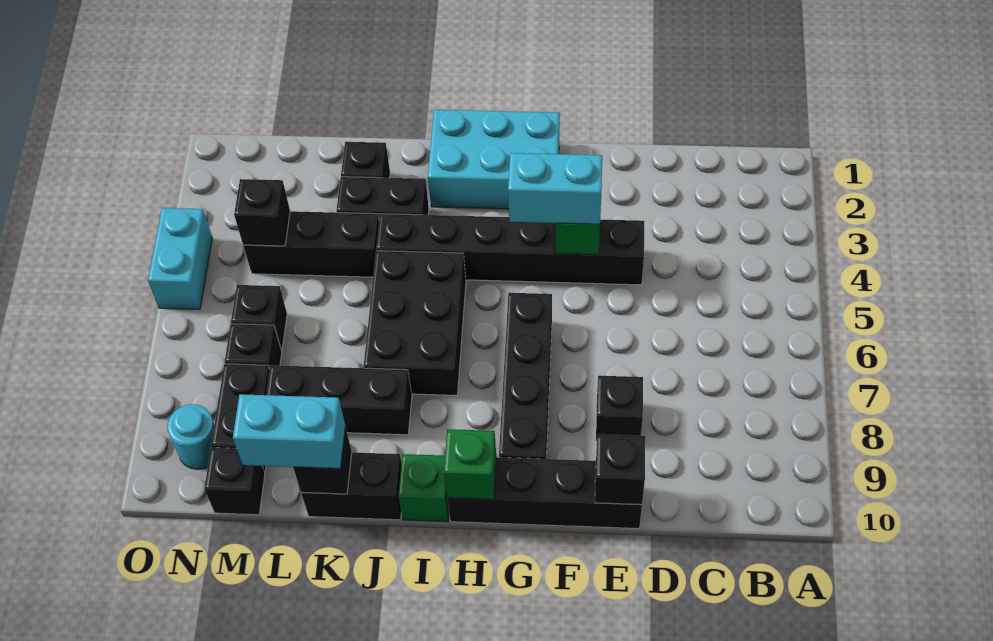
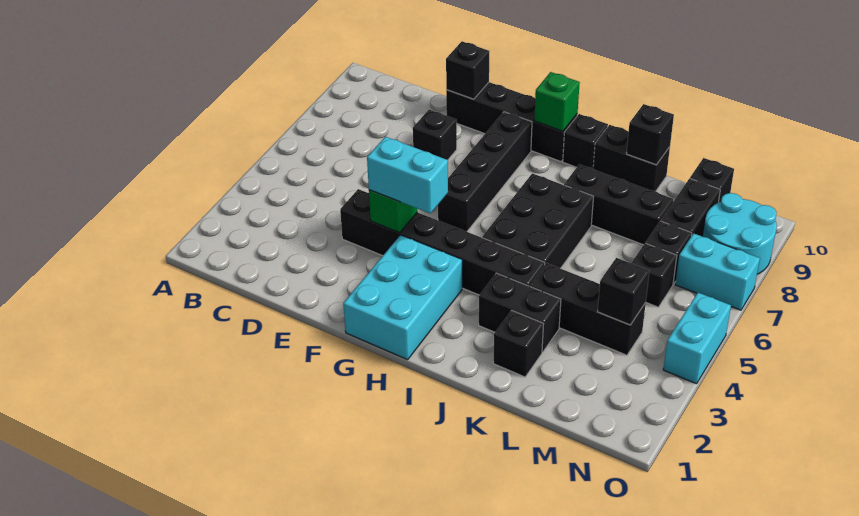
cyan 2x3 brick [428,110,560,209] -> cyan 2x3 brick turned to [343,235,462,360]
green 1x1 brick [398,454,449,522] -> black 1x1 brick [563,114,608,168]
cyan 1x2 brick [233,394,345,468] -> cyan 1x2 brick moved to [675,233,760,310]
cyan 1x1 round brick [167,404,215,469] -> cyan 2x2 round brick [703,193,777,274]

